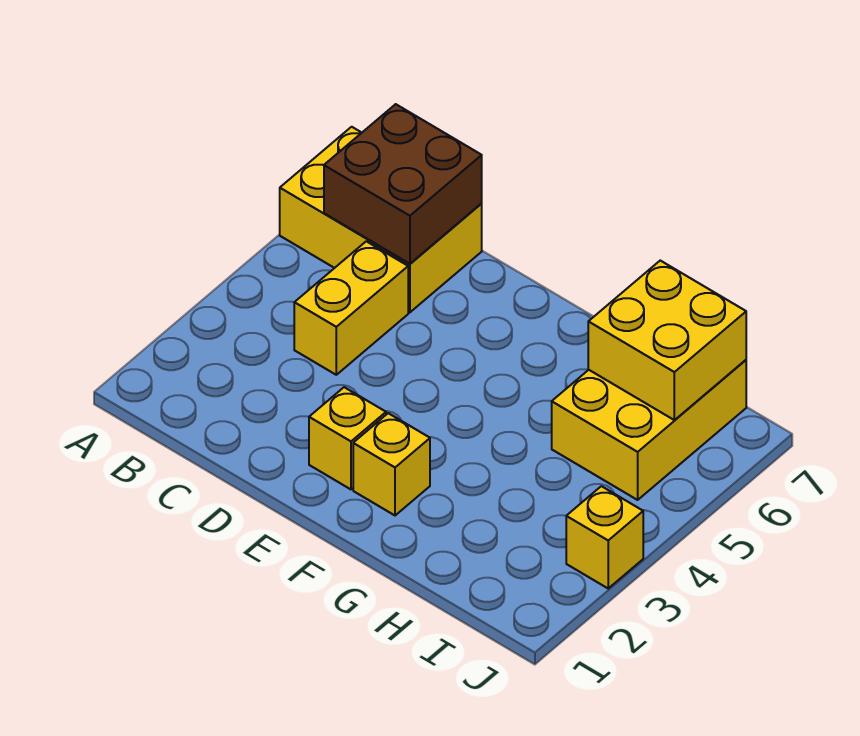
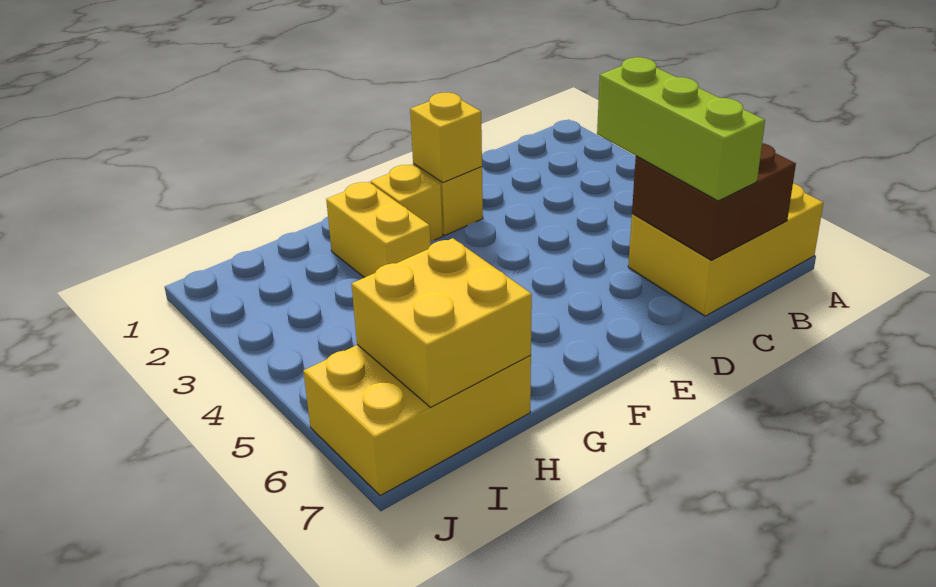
yellow 1x2 brick [294,241,408,375] -> yellow 1x2 brick moved to [326,182,431,278]
none -> lime 1x3 brick [597,57,765,201]
yellow 2x3 brick [552,360,746,500] -> yellow 2x3 brick turned to [303,345,531,496]
yellow 1x1 brick [566,486,643,588] -> yellow 1x1 brick moved to [410,92,482,183]

